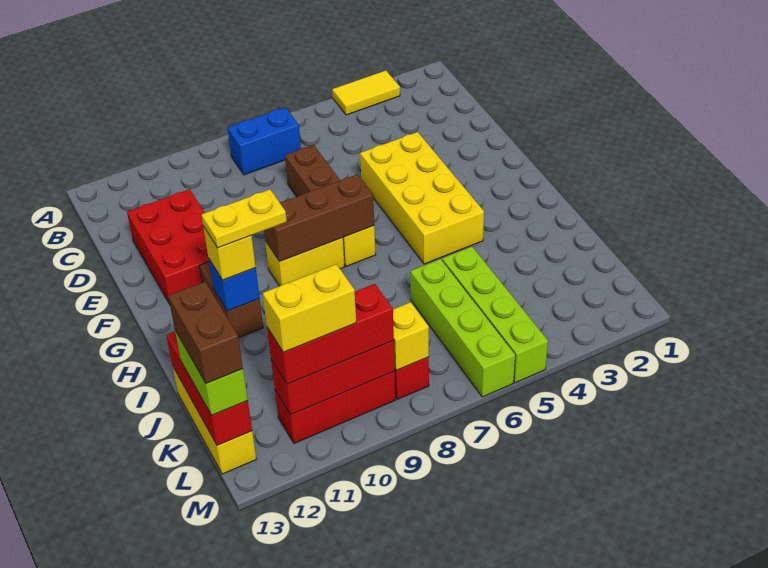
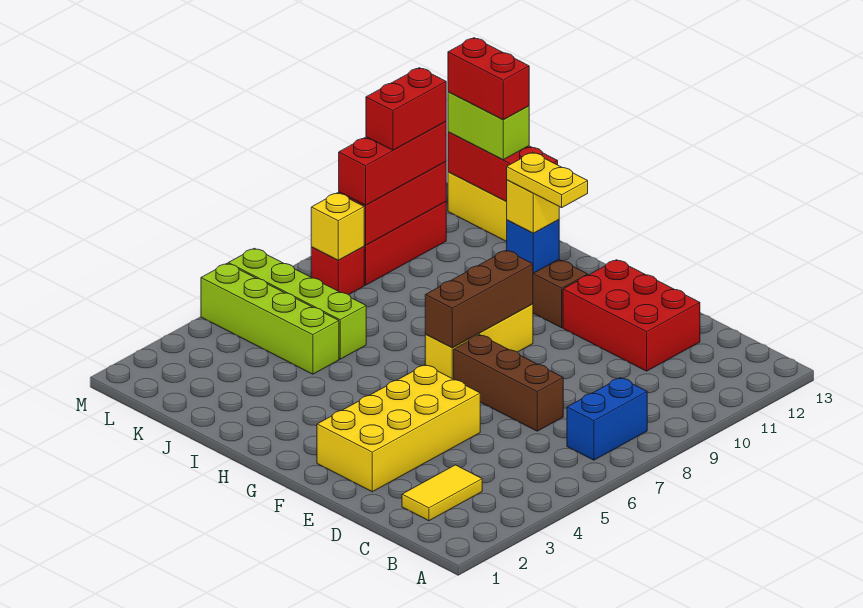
yellow 1x2 tile [332,71,400,115] -> yellow 1x2 tile moved to [402,465,482,521]
yellow 2x4 brick [360,132,484,264] -> yellow 2x4 brick turned to [317,365,480,492]
yellow 1x2 plate [202,189,287,248] -> yellow 1x2 plate turned to [507,152,588,208]
brown 1x2 brick [168,282,243,384] -> red 1x2 brick [448,38,529,119]
yellow 1x2 brick [263,264,356,352] -> red 1x2 brick [366,68,446,150]

